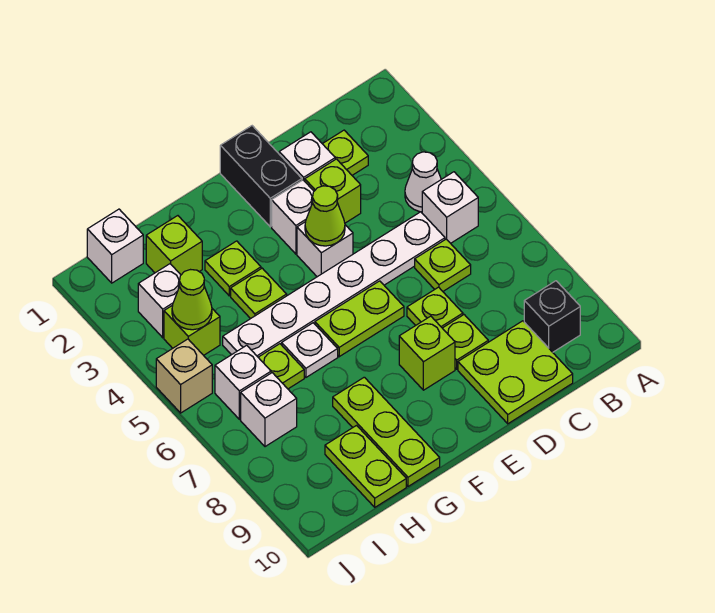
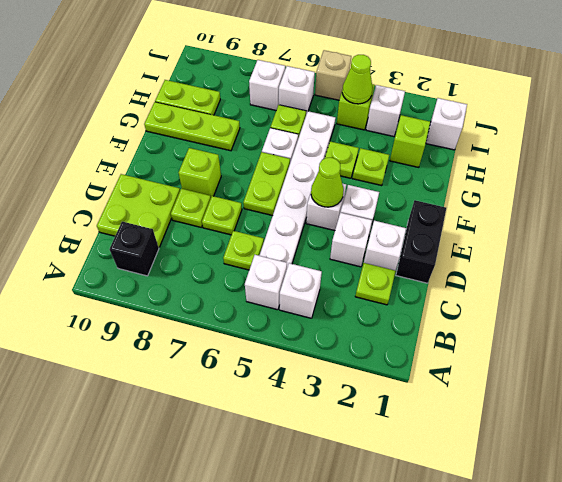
white 1x1 cone [405,152,441,212] -> white 1x1 brick [280,263,322,318]
lime 1x1 brick [305,159,361,223] -> white 1x1 brick [330,213,372,267]
black 1x2 brick [220,126,302,227] -> black 1x2 brick turned to [396,200,446,283]

